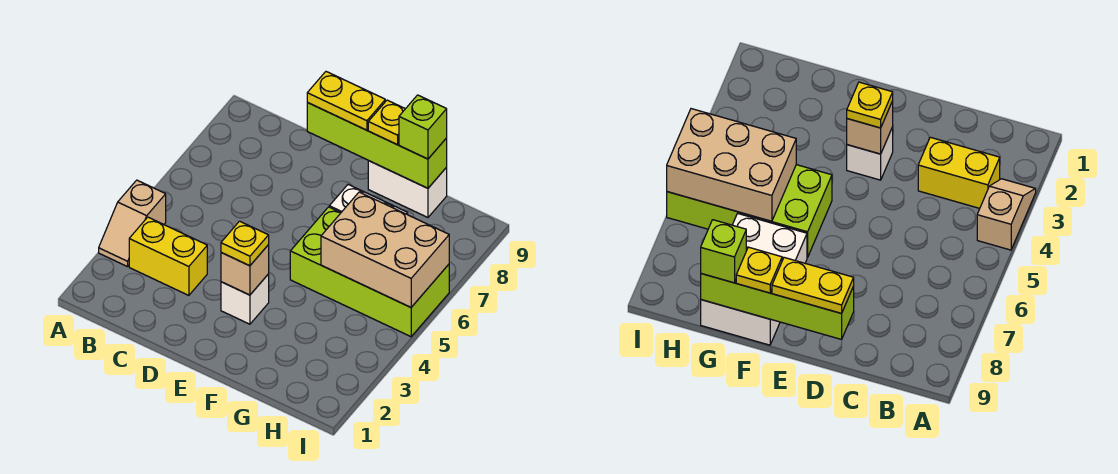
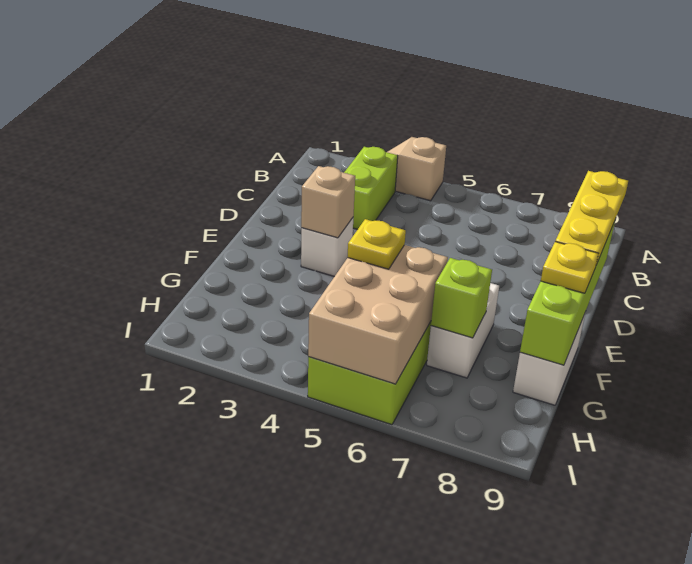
yellow 1x2 brick [129,217,207,295] -> lime 1x2 brick [344,147,398,229]
yellow 1x2 plate [307,72,385,130] -> yellow 1x3 plate [555,171,628,265]
yellow 1x1 plate [221,221,269,266] -> yellow 1x1 plate moved to [348,219,406,269]
lime 1x1 brick [399,95,447,159] -> lime 1x1 brick moved to [431,258,492,338]

